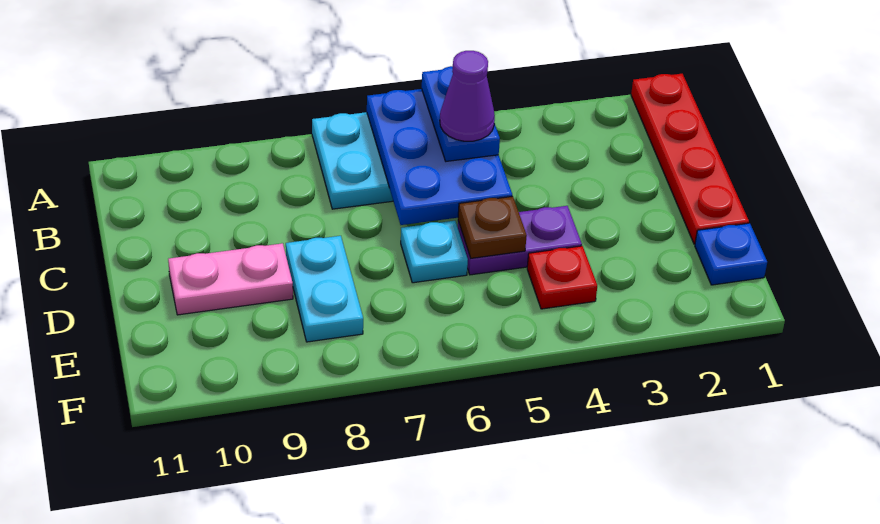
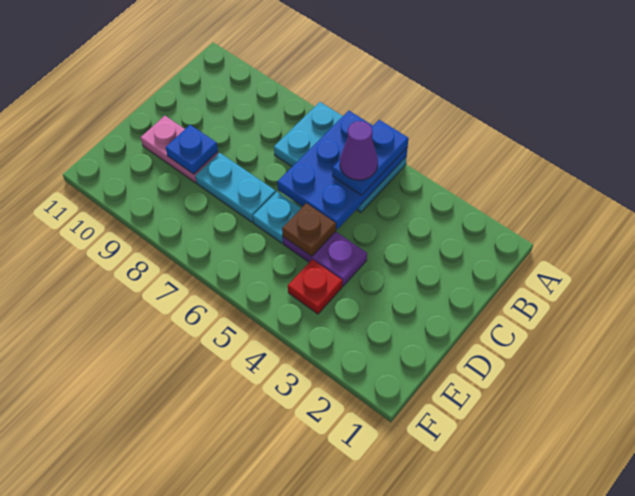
red 1x4 plate [631,74,749,244] -> none
cyan 1x2 plate [286,236,363,342] -> cyan 1x2 plate turned to [195,153,276,222]
blue 1x1 plate [695,223,767,285] -> blue 1x1 plate moved to [166,125,218,174]

